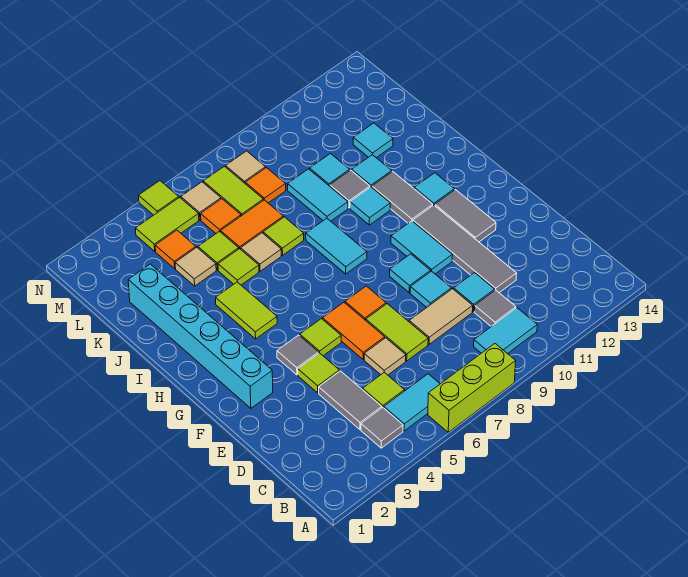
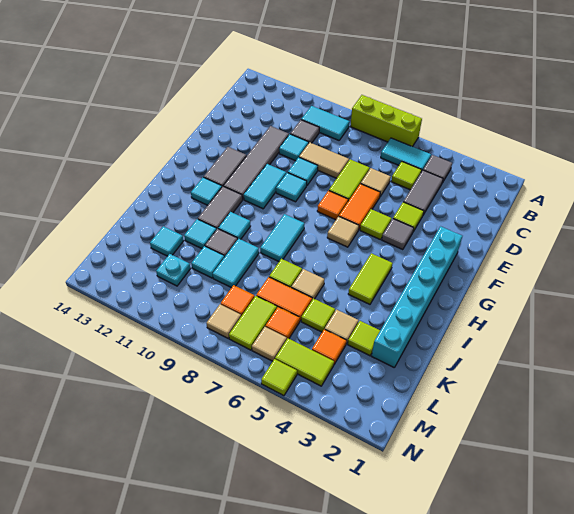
none -> tan 1x1 tile [327,216,359,247]
lime 1x1 tile [218,249,259,285] -> lime 1x1 tile moved to [348,321,380,356]
none -> cyan 1x1 plate [156,254,190,286]

